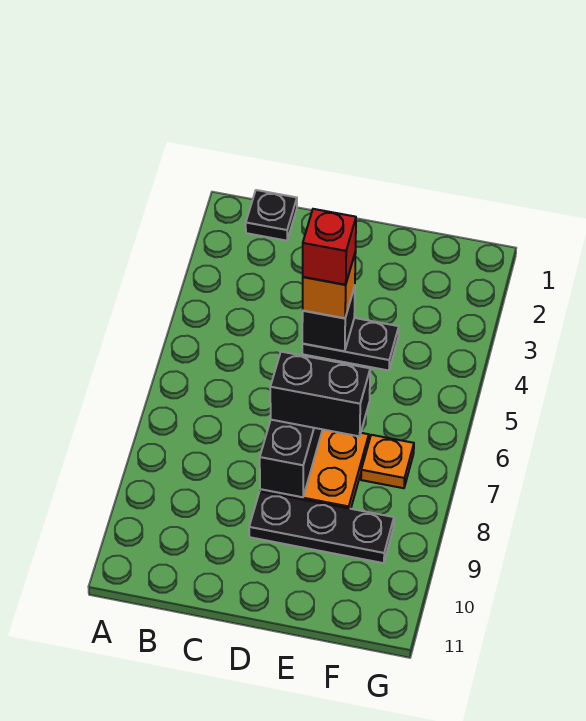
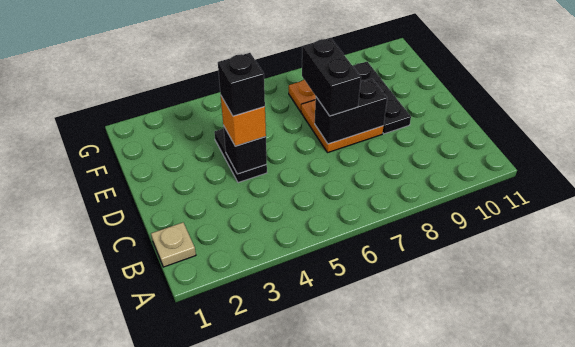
black 1x1 plate [246,190,297,241] -> tan 1x1 plate [151,223,196,267]
red 1x1 brick [303,209,356,285] -> black 1x1 brick [218,53,265,116]

